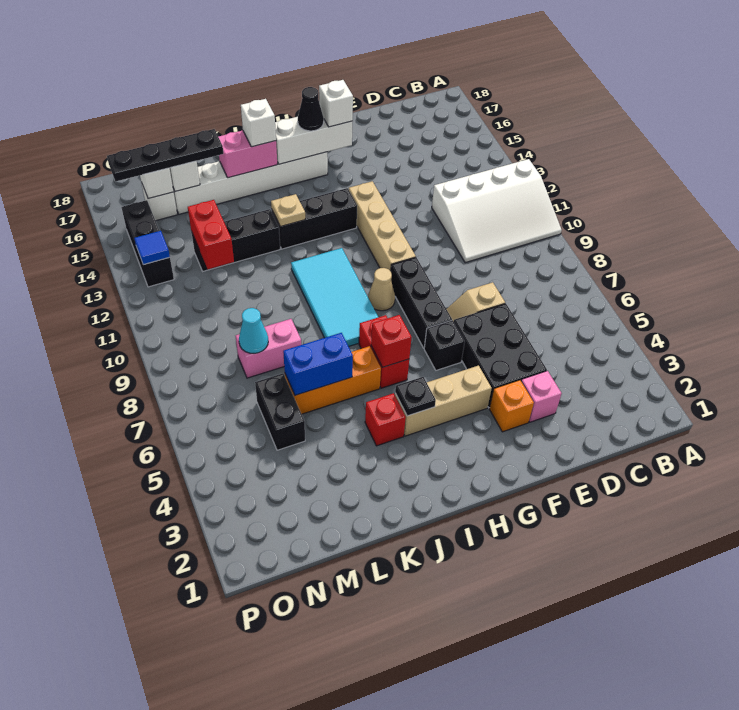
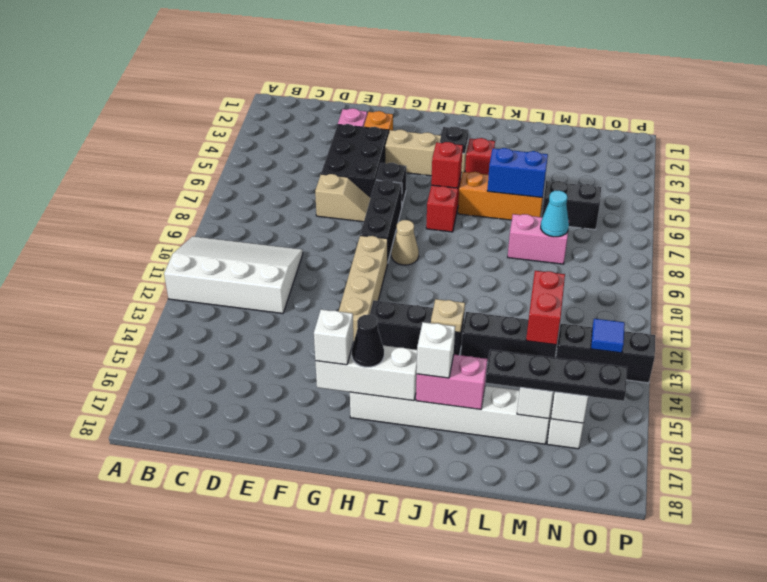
cyan 2x4 tile [291,248,378,346] -> none
black 1x2 brick [255,373,305,450] -> black 1x2 brick turned to [542,181,601,230]
black 1x3 brick [121,200,174,287] -> black 1x3 brick turned to [556,324,655,383]

